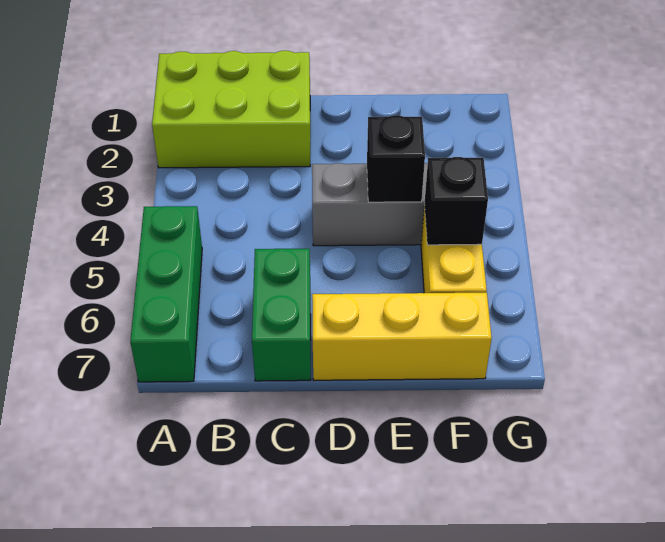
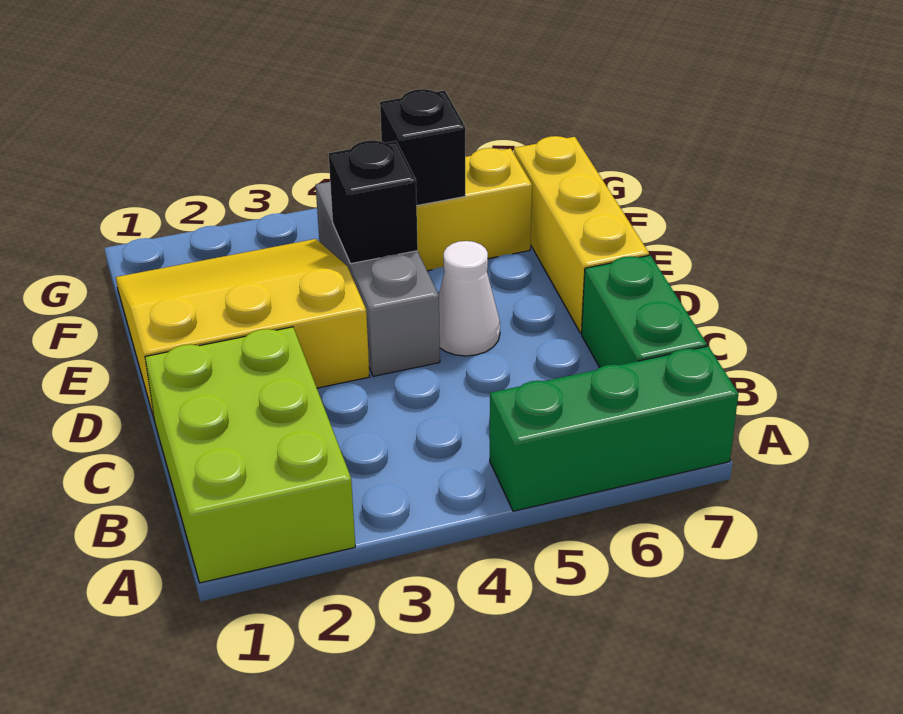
green 1x2 brick [252,249,311,381] -> green 1x2 brick turned to [582,255,707,367]
none -> yellow 3x3 slope [116,239,370,421]
none -> white 1x1 cone [439,241,500,356]

